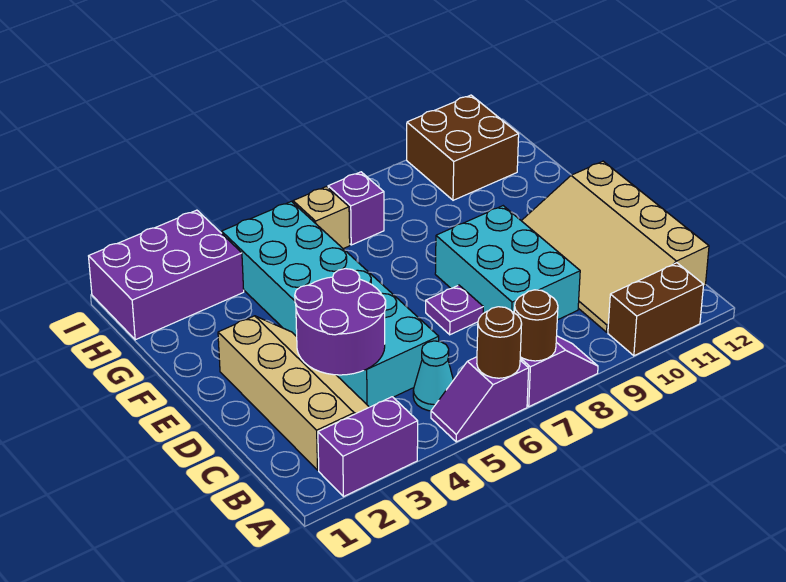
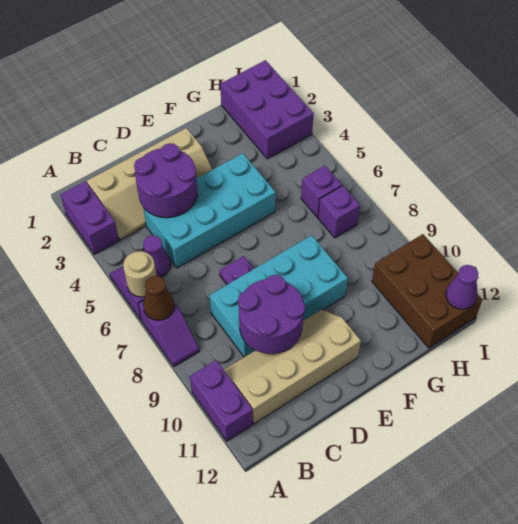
brown 1x1 round brick [477,307,522,378] -> tan 1x1 round brick [123,251,156,297]
brown 1x1 round brick [514,290,558,361] -> brown 1x1 cone [143,276,174,320]
brown 1x2 brick [608,263,703,356] -> purple 1x2 brick [190,360,253,441]
cyan 1x1 cone [413,341,453,411] -> purple 1x1 cone [143,235,170,277]
tan 3x4 slope [522,161,709,332] -> tan 2x4 slope [224,310,361,424]
cyan 2x6 brick [222,201,439,407] -> cyan 2x4 brick [143,153,276,268]
cyan 2x3 brick [435,206,580,320] -> cyan 2x4 brick [210,235,348,357]
none -> purple 2x2 round brick [238,275,305,354]
tan 1x1 brick [293,187,350,249] -> purple 1x1 brick [301,166,342,217]
brown 2x2 brick [407,95,519,200] -> brown 2x3 brick [372,234,482,348]
none -> purple 1x1 cone [446,265,478,309]

